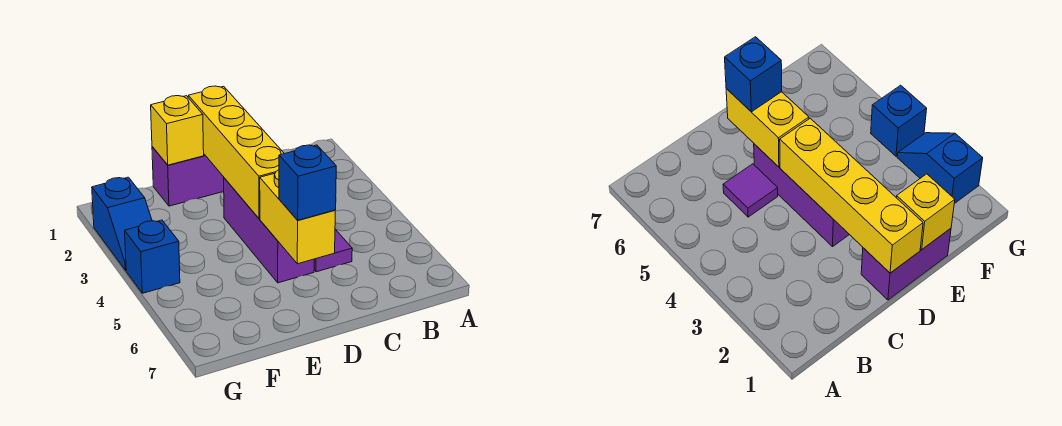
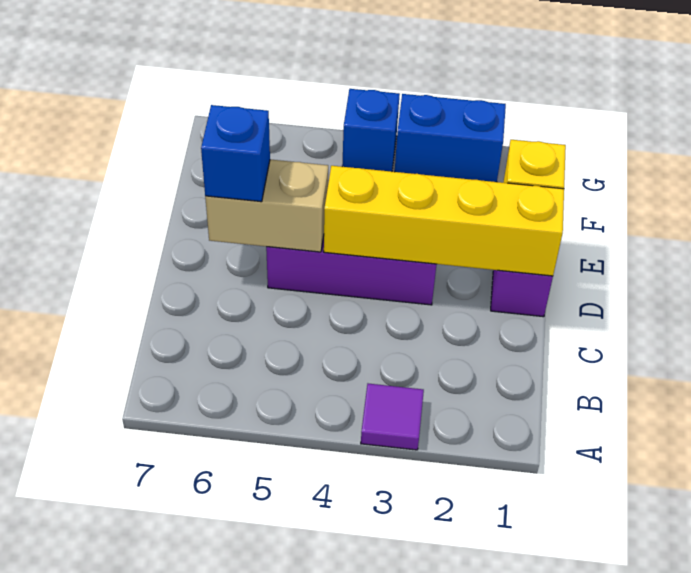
purple 1x1 tile [314,229,352,272] -> purple 1x1 tile moved to [361,384,424,450]
yellow 1x2 brick [260,170,335,264] -> tan 1x2 brick [205,159,328,252]
blue 1x2 slope [92,177,152,270] -> blue 1x2 brick [395,94,506,182]

